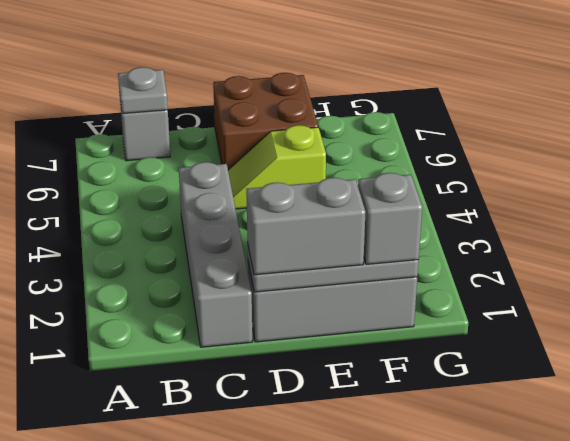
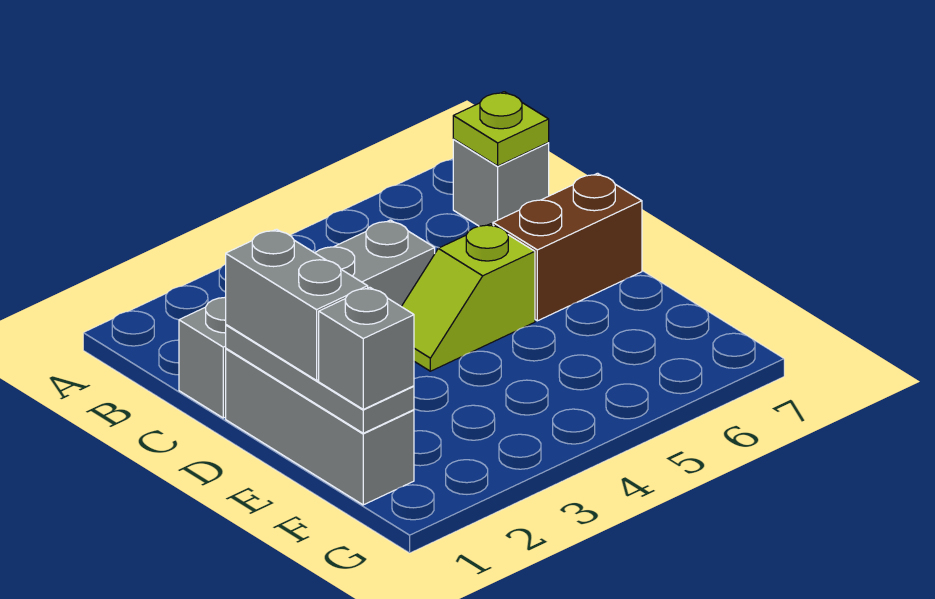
grey 1x1 plate [118,67,168,114] -> lime 1x1 plate [453,92,549,166]
lime 1x2 slope [228,125,326,209] -> lime 1x2 slope turned to [401,224,535,371]
brown 2x2 brick [213,73,318,170] -> brown 1x2 brick [493,173,642,321]

